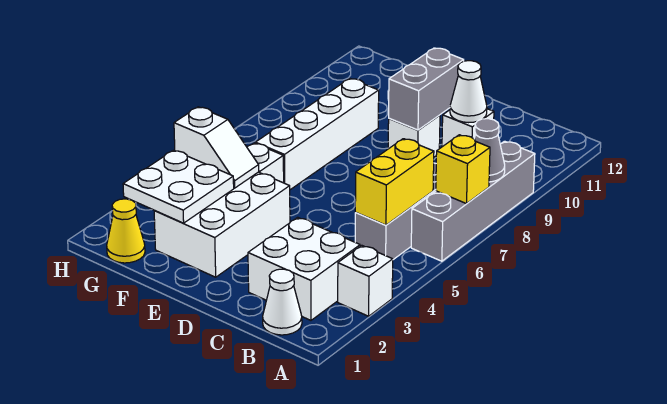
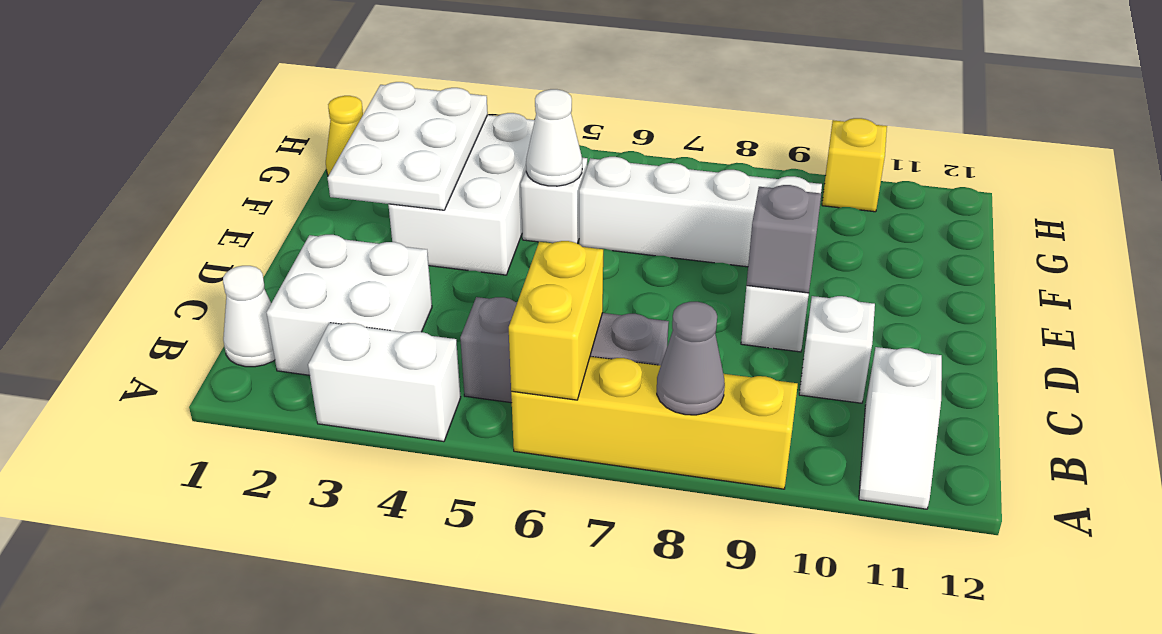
white 1x1 brick [338,245,393,316] -> white 1x2 brick [308,323,461,442]
grey 1x4 brick [411,141,535,261] -> yellow 1x4 brick [511,356,798,489]
yellow 1x1 brick [436,135,490,204] -> yellow 1x1 brick moved to [822,118,887,212]
yellow 1x2 brick [355,139,434,225] -> yellow 1x2 brick turned to [509,241,603,400]
white 1x1 cone [450,61,487,123] -> white 1x1 cone moved to [526,89,582,186]
grey 1x2 brick [389,48,464,130] -> grey 1x1 brick [747,185,821,293]
white 2x3 brick [154,172,290,277] -> white 2x3 brick turned to [388,113,535,275]
white 2x2 plate [123,150,234,223] -> white 2x3 plate [328,82,488,210]
white 1x2 slope [174,107,259,188] -> white 1x2 slope moved to [859,347,942,509]

